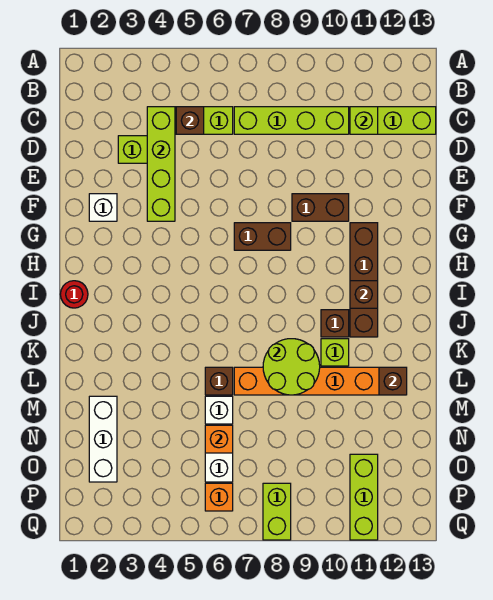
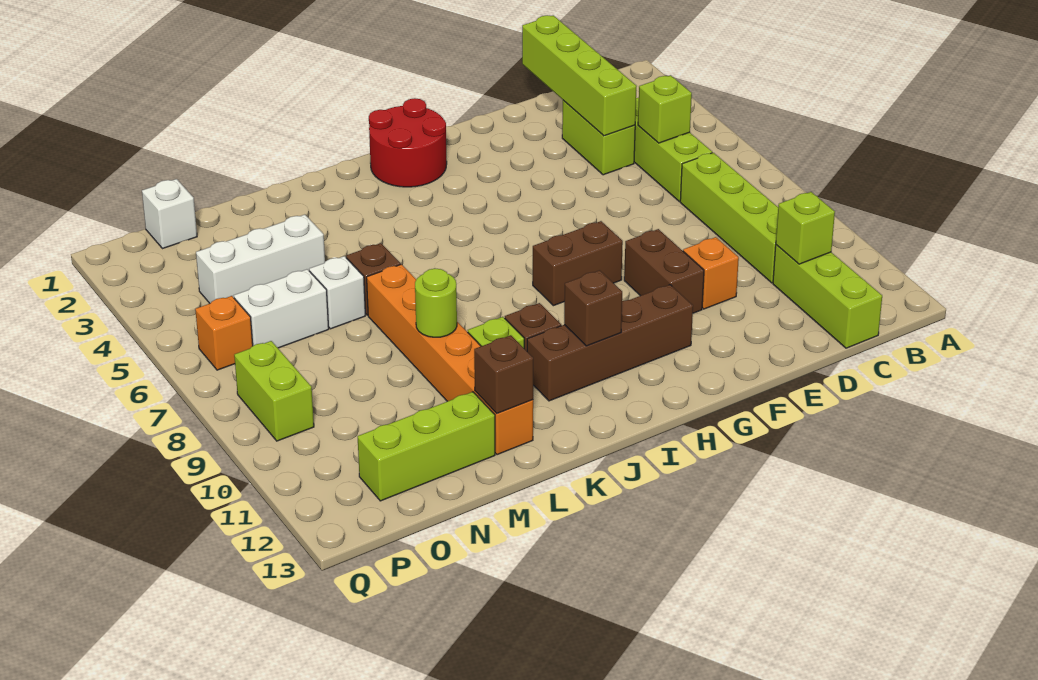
lime 1x4 brick [147,107,175,221] -> lime 1x4 brick turned to [522,15,637,136]
brown 1x1 brick [176,107,204,134] -> lime 1x1 brick [638,75,692,143]
white 1x1 brick [89,194,117,221] -> white 1x1 brick moved to [142,179,197,249]
brown 1x2 brick [234,223,291,250] -> brown 1x2 brick turned to [533,221,623,306]
red 1x1 round brick [60,281,88,308] -> red 2x2 round brick [369,98,447,187]
lime 2x2 round brick [263,339,320,395] -> lime 1x1 round brick [415,268,457,337]
white 1x3 brick [89,396,117,482] -> white 1x3 brick moved to [196,215,325,303]
orange 1x1 brick [205,425,233,453] -> orange 1x1 brick moved to [683,237,739,309]
lime 1x3 brick [350,454,378,540] -> lime 1x3 brick moved to [358,392,495,501]
lime 1x2 brick [263,483,291,540] -> lime 1x2 brick turned to [234,341,314,441]

